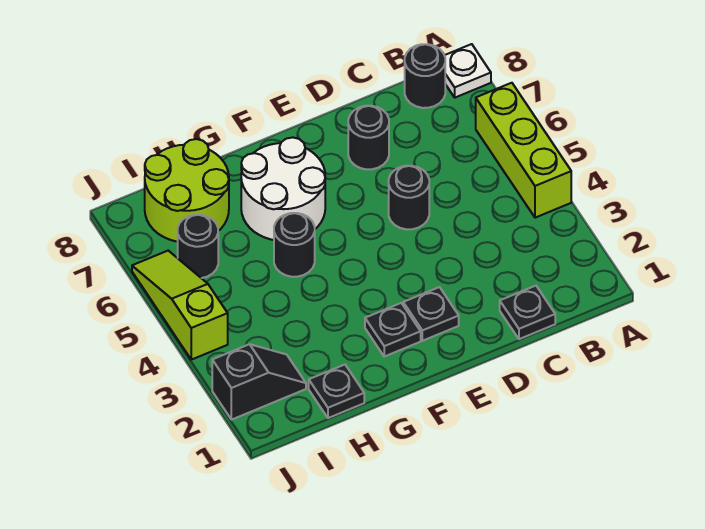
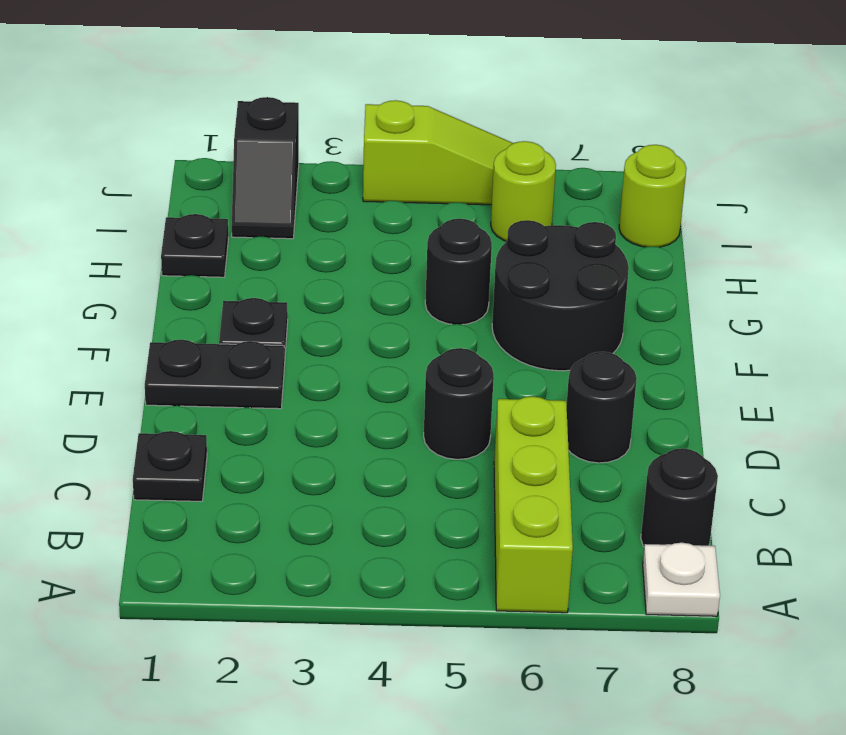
lime 1x3 brick [476,83,571,218] -> lime 1x3 brick turned to [494,396,573,613]
black 1x1 plate [403,287,459,341] -> black 1x2 plate [145,340,285,409]
white 2x2 round brick [241,137,325,240] -> black 2x2 round brick [492,220,629,371]
lime 2x2 round brick [145,139,229,242] -> lime 1x1 round brick [619,145,686,247]
black 1x1 round brick [178,215,218,278] -> lime 1x1 round brick [491,141,556,241]

